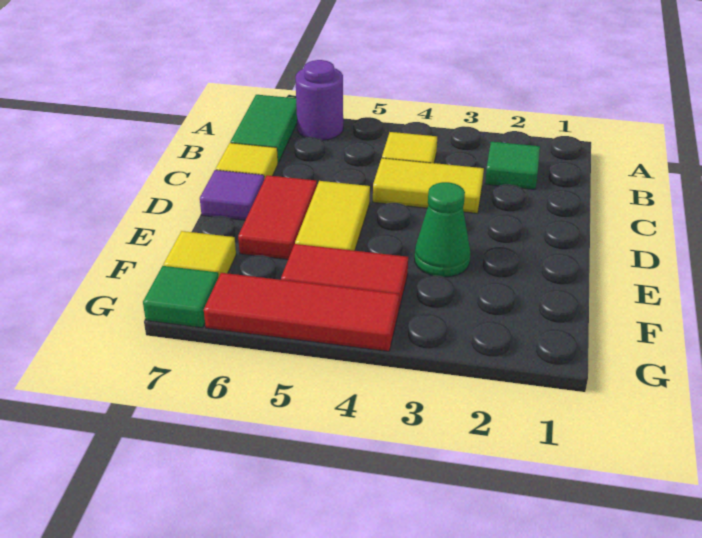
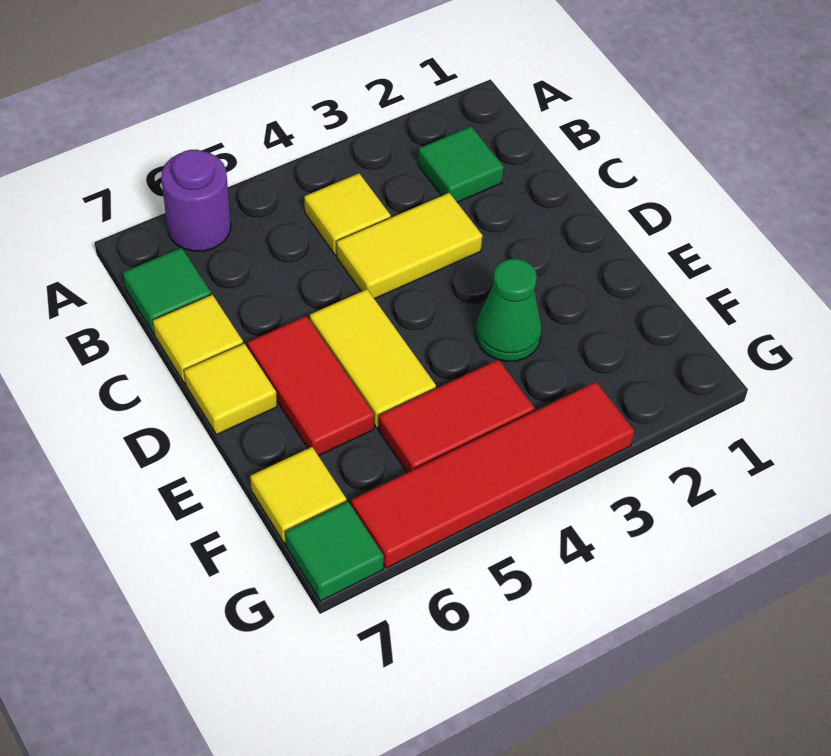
green 1x2 tile [230,95,297,163] -> green 1x1 tile [123,248,211,334]
purple 1x1 tile [200,170,264,220] -> yellow 1x1 tile [184,344,277,435]
red 1x3 tile [204,273,399,351] -> red 1x4 tile [351,382,634,568]

